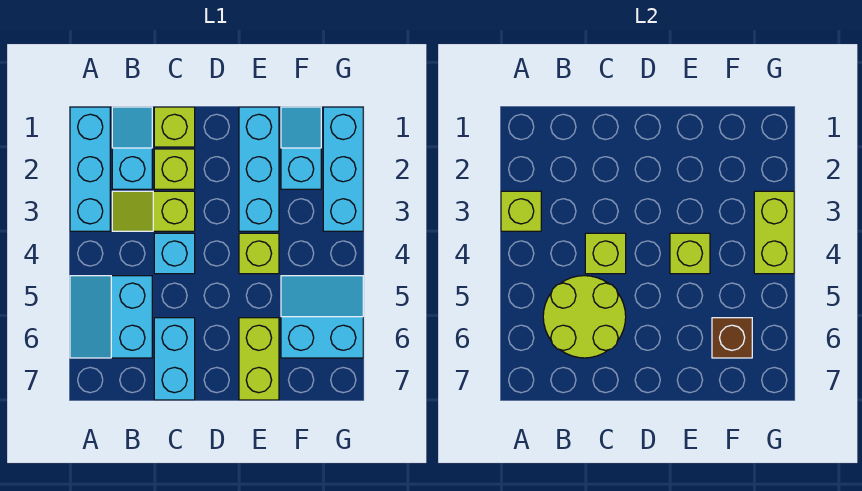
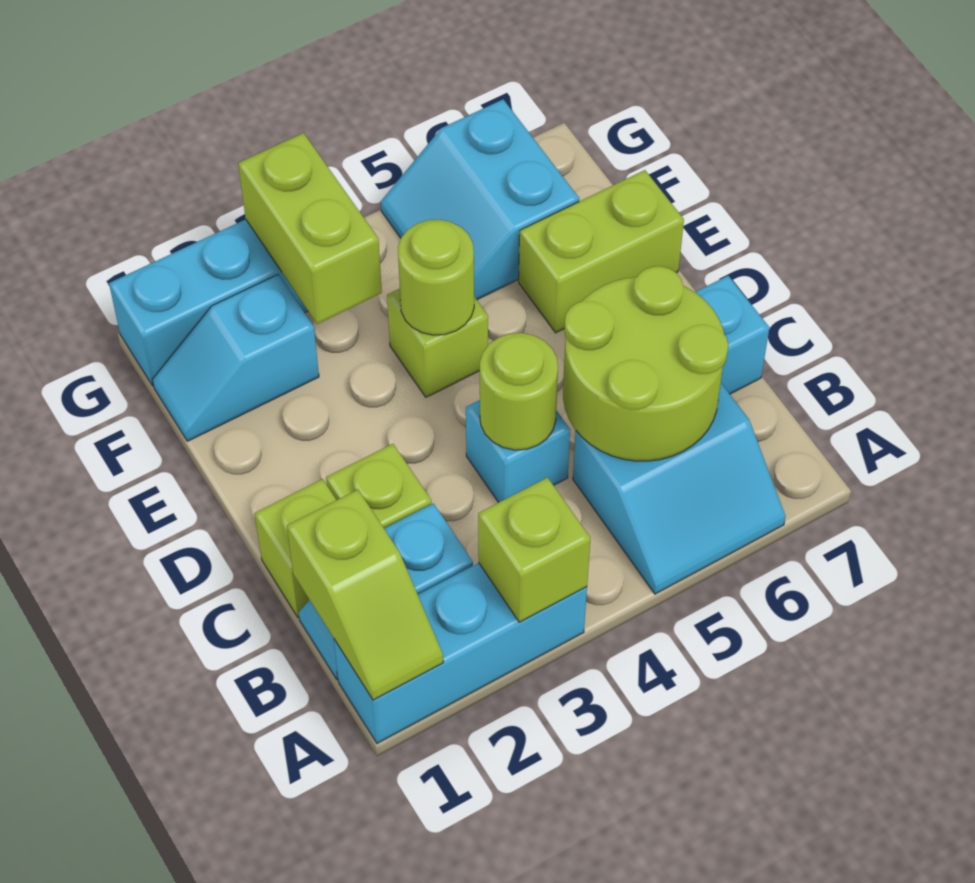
lime 1x2 slope [112,191,195,231] -> lime 1x2 slope moved to [287,490,443,700]
lime 1x1 brick [585,233,626,274] -> lime 1x1 round brick [480,333,558,450]
cyan 1x3 brick [239,107,279,231] -> none
lime 1x1 brick [670,233,710,274] -> lime 1x1 round brick [398,220,474,335]
brown 1x1 brick [712,318,752,358] -> none
lime 1x2 brick [754,191,794,274] -> lime 1x2 brick turned to [238,133,382,324]

